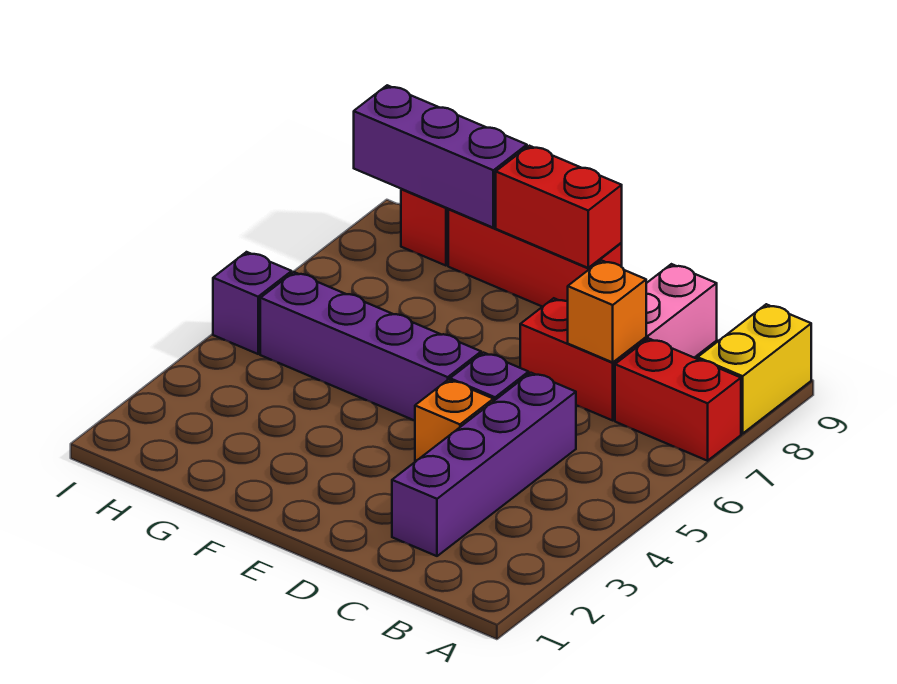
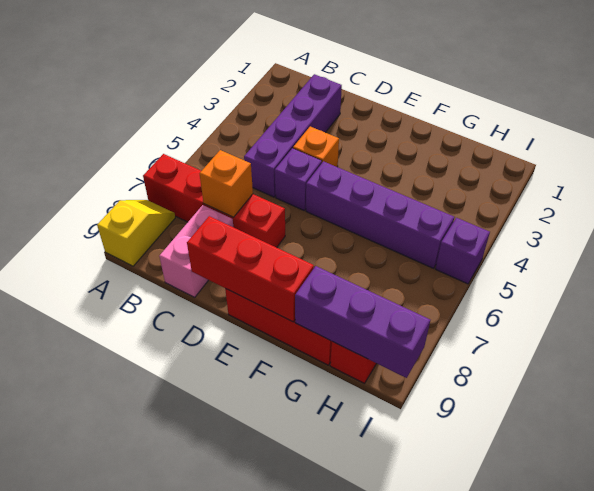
yellow 1x2 brick [698,304,811,434] -> yellow 1x2 slope [97,200,175,266]
red 1x2 brick [496,146,622,268] -> red 1x3 brick [187,216,314,322]

